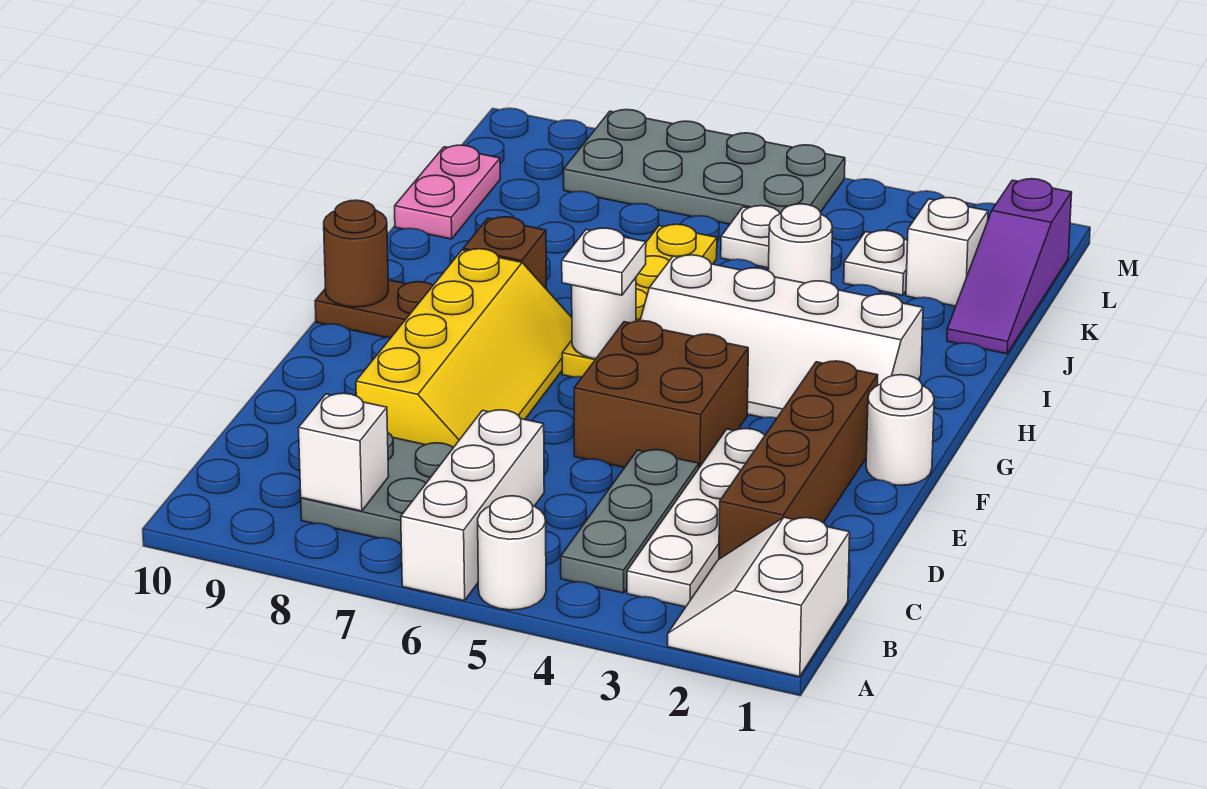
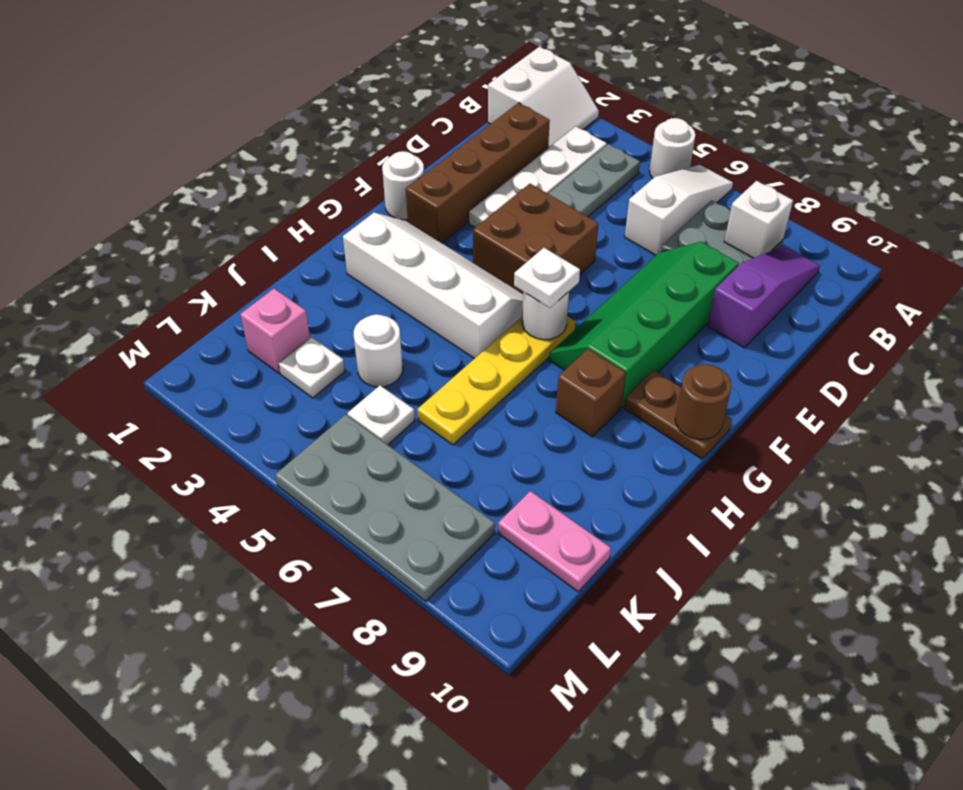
white 1x3 brick [401,410,544,601] -> white 1x3 slope [625,165,733,255]
yellow 2x4 slope [356,249,572,448] -> green 2x4 slope [549,242,739,407]
purple 1x3 slope [947,179,1072,354] -> purple 1x3 slope moved to [708,246,820,348]
pink 1x2 plate [395,145,500,239] -> pink 1x2 plate turned to [498,491,611,592]
white 1x1 brick [906,198,988,306] -> pink 1x1 brick [240,289,310,373]

